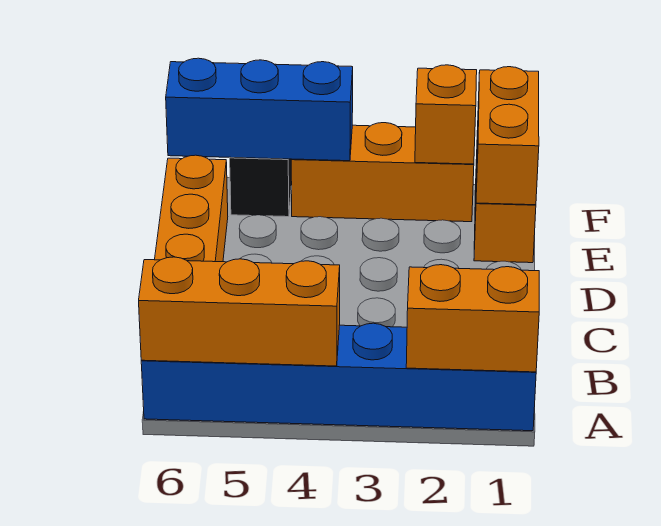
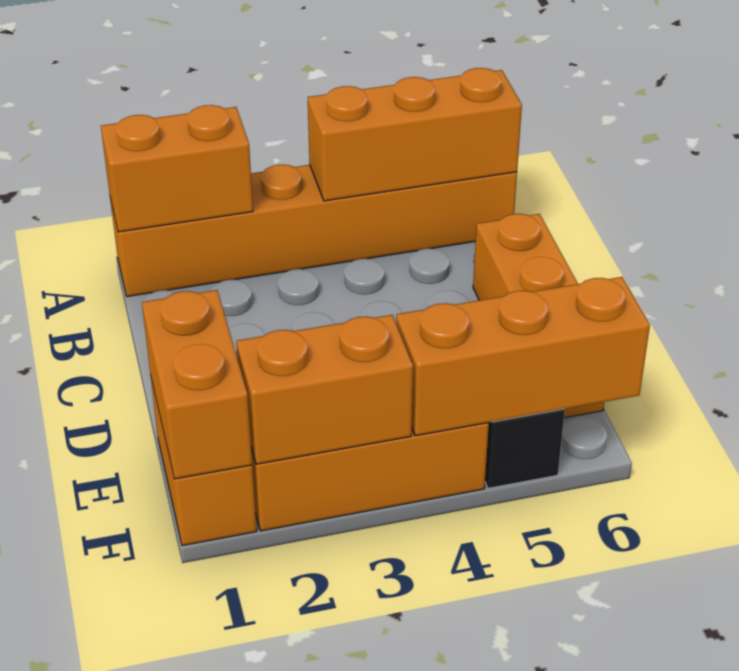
blue 1x6 brick [141,323,536,431] -> orange 1x6 brick [110,165,517,297]
orange 1x1 brick [415,65,477,164] -> orange 1x2 brick [236,315,413,464]
blue 1x3 brick [166,58,353,161] -> orange 1x3 brick [396,277,650,436]

